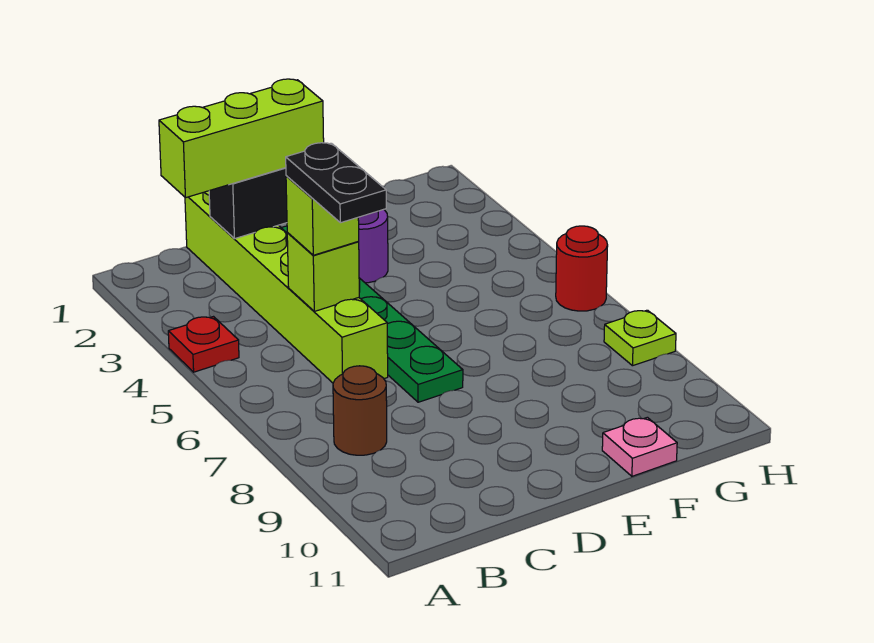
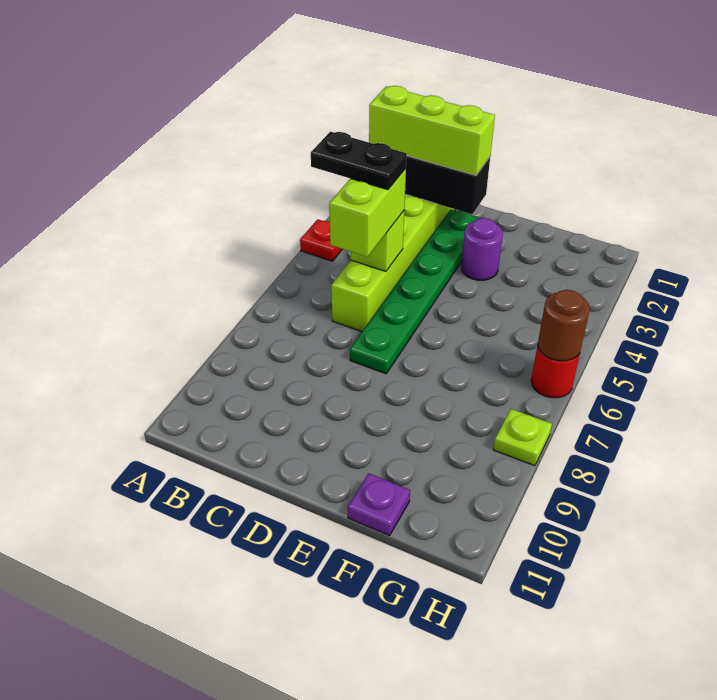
brown 1x1 round brick [333,366,387,455] -> brown 1x1 round brick moved to [538,290,590,361]
lime 1x1 brick [286,176,359,255] -> lime 1x2 brick [329,168,406,257]
black 1x2 plate [286,143,386,223] -> black 1x2 plate turned to [311,132,407,190]
pink 1x1 plate [602,417,677,476] -> purple 1x1 plate [348,473,410,535]

